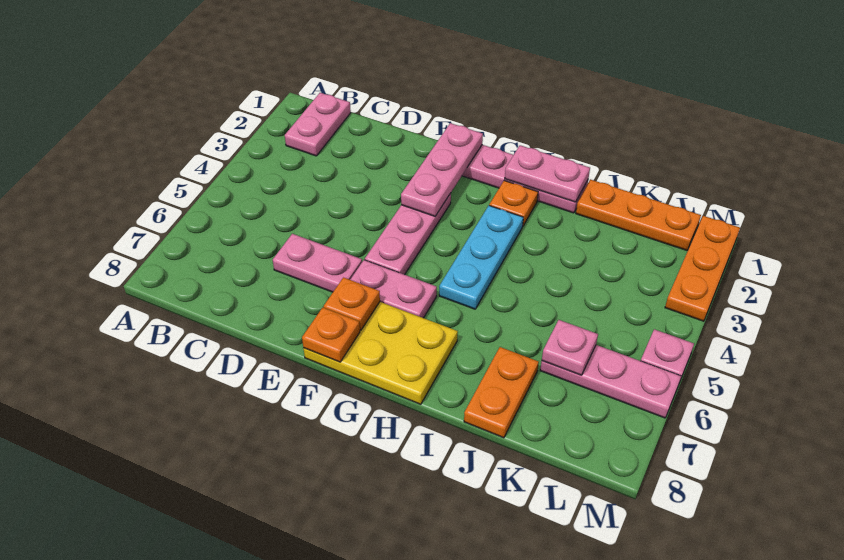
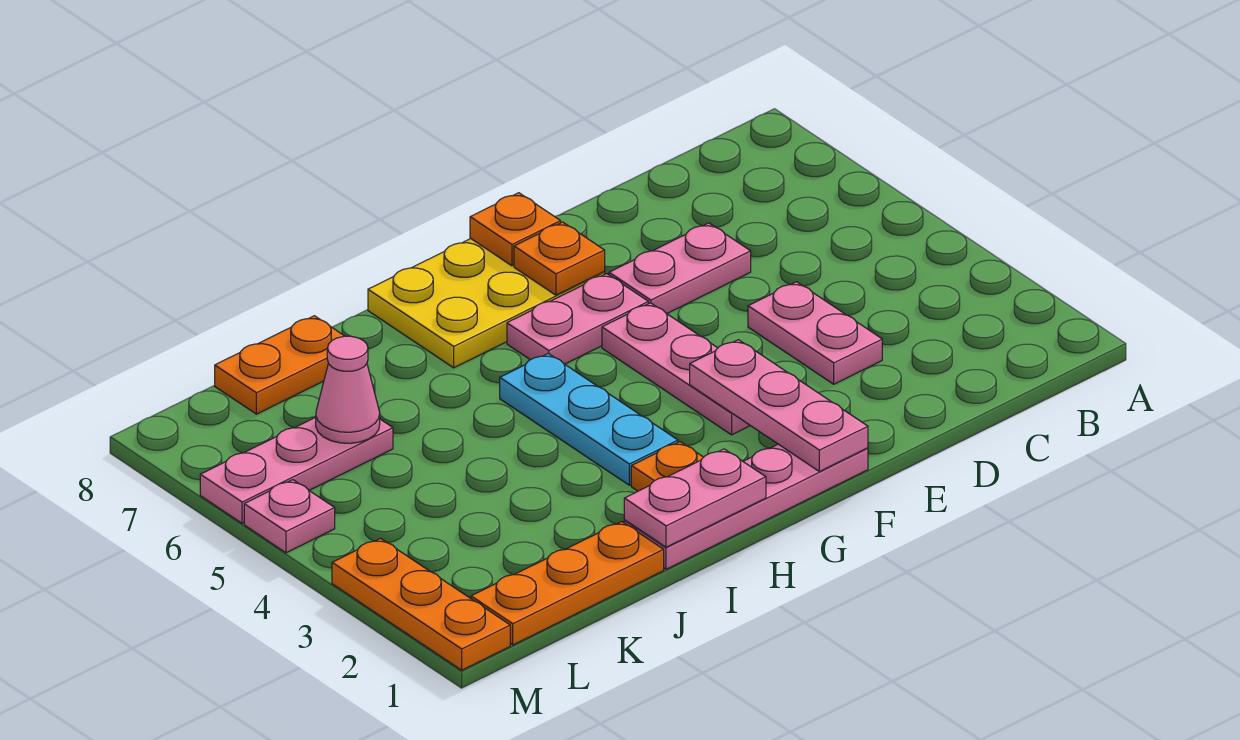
pink 1x2 plate [285,93,351,156] -> pink 1x2 plate moved to [748,282,882,384]
orange 1x2 plate [464,347,539,438] -> orange 1x2 plate turned to [215,316,344,414]
pink 1x1 plate [542,320,598,375] -> pink 1x1 cone [316,336,380,443]

